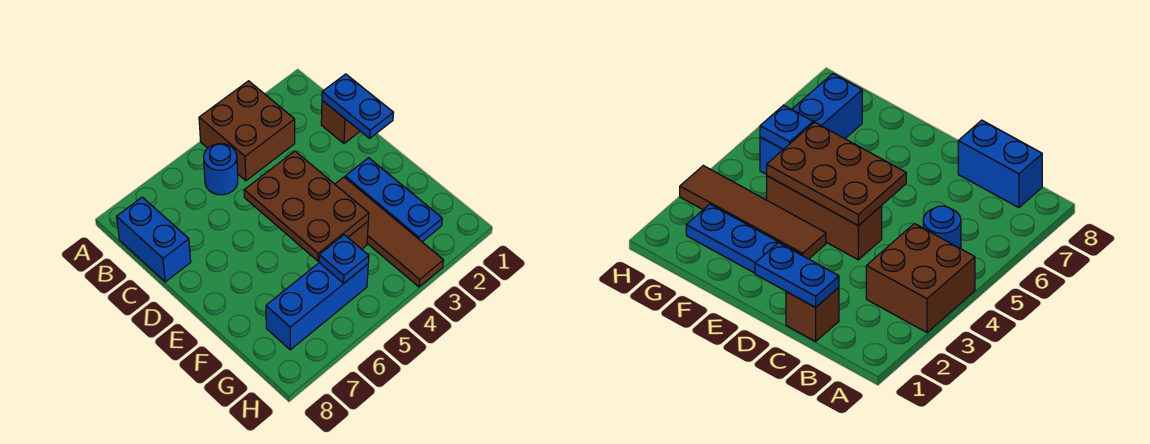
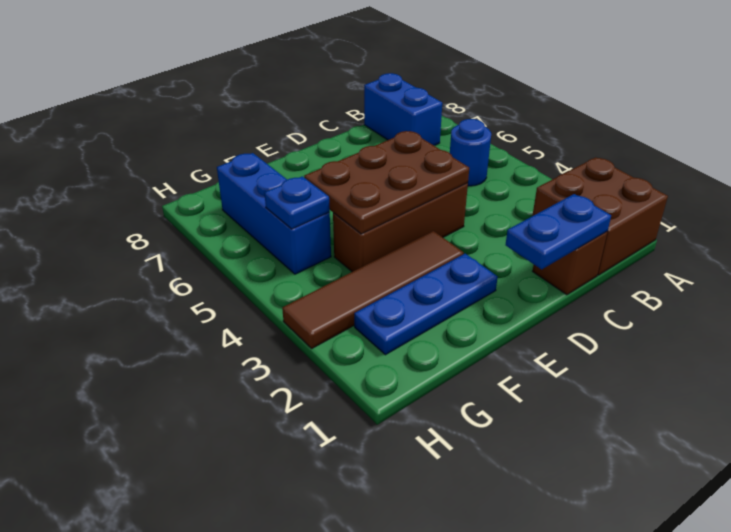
brown 2x2 brick [199,81,295,181] -> brown 2x2 brick moved to [532,157,668,275]
blue 1x2 brick [117,197,191,282] -> blue 1x2 brick turned to [364,73,442,146]

